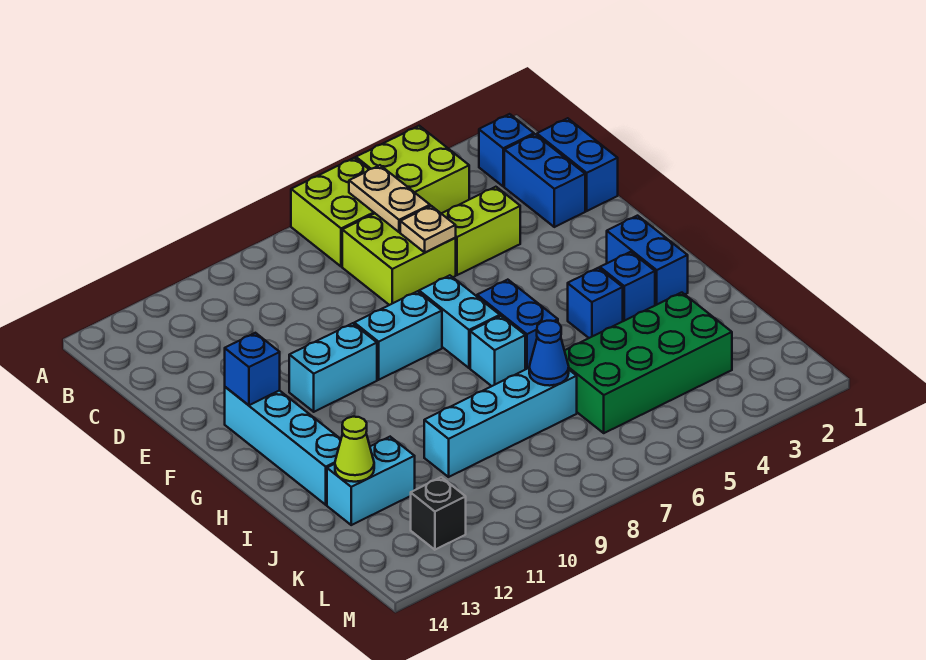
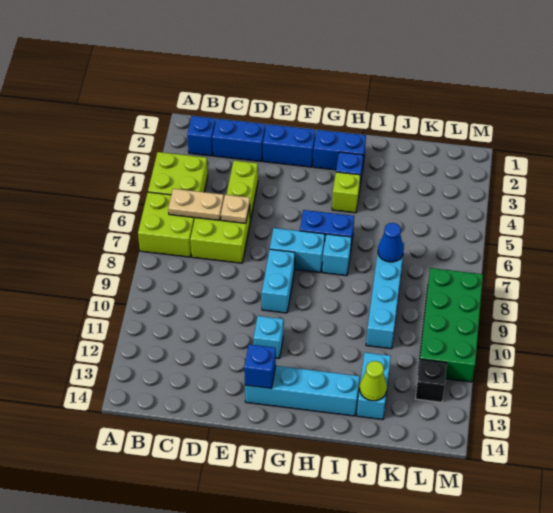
blue 1x2 brick [537,118,618,211] -> blue 1x2 brick moved to [263,124,315,167]
cyan 1x2 brick [289,323,377,412] -> cyan 1x1 brick [253,316,283,358]
blue 1x1 brick [568,268,623,338] -> lime 1x1 brick [332,172,360,213]
green 2x4 brick [564,293,732,433] -> green 2x4 brick moved to [419,268,483,382]

